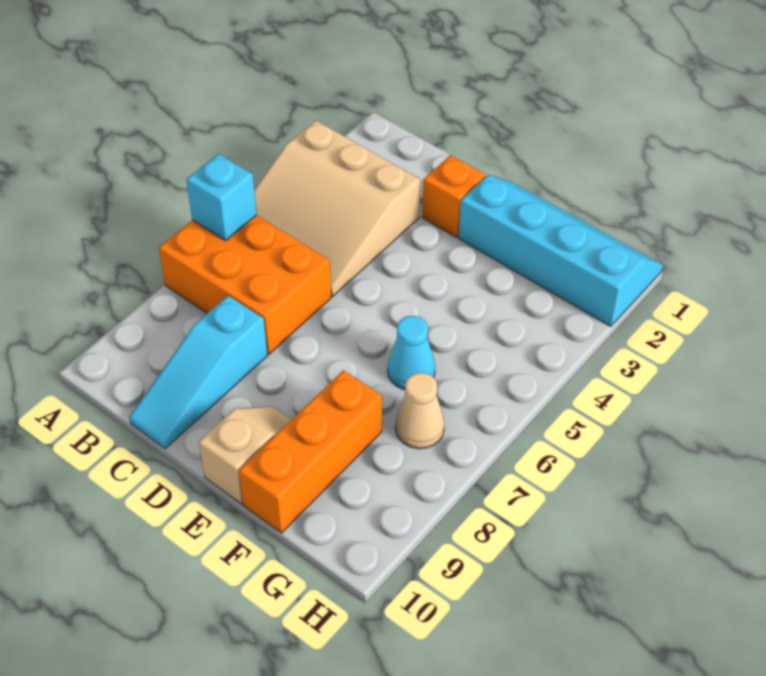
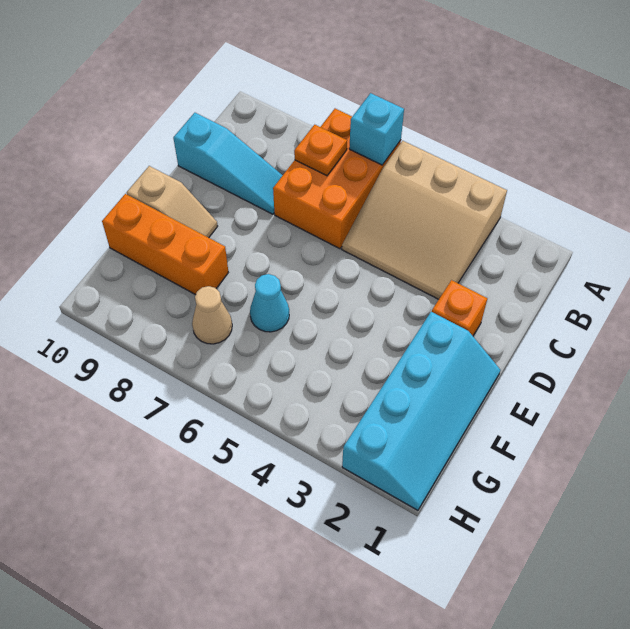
tan 3x3 slope [254,121,420,296] -> tan 3x3 slope turned to [342,141,507,299]
none -> orange 1x1 plate [294,125,347,176]
cyan 1x3 slope [129,296,268,448] -> cyan 1x3 slope turned to [173,113,283,214]

